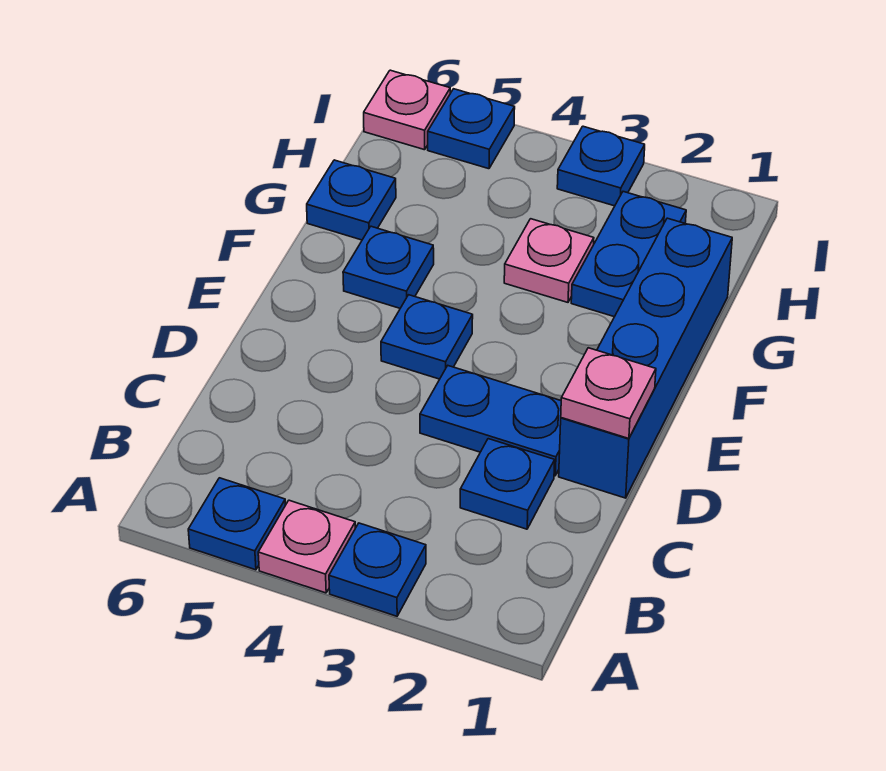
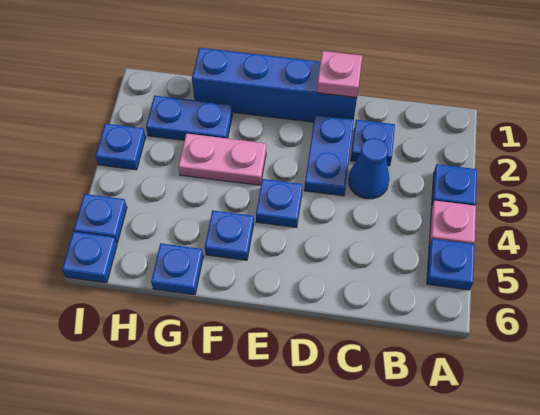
none -> blue 1x1 cone [348,138,389,199]
pink 1x1 plate [504,219,594,302] -> pink 1x2 plate [178,133,266,185]
pink 1x1 plate [364,70,450,150] -> blue 1x1 plate [62,232,117,283]

